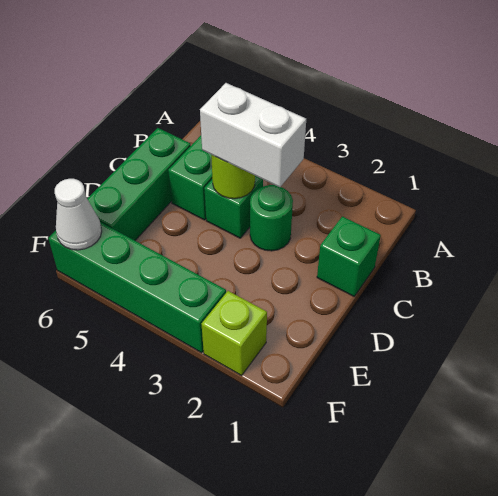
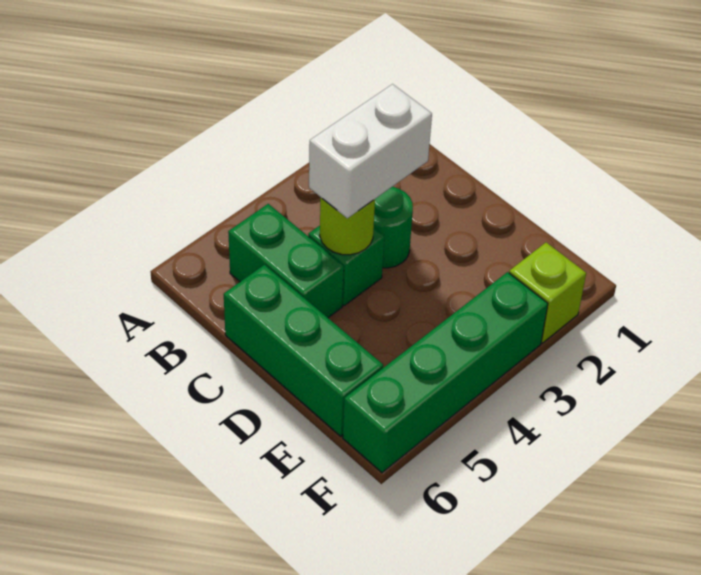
green 1x1 brick [317,216,381,296] -> none
white 1x1 cone [55,179,102,250] -> none

